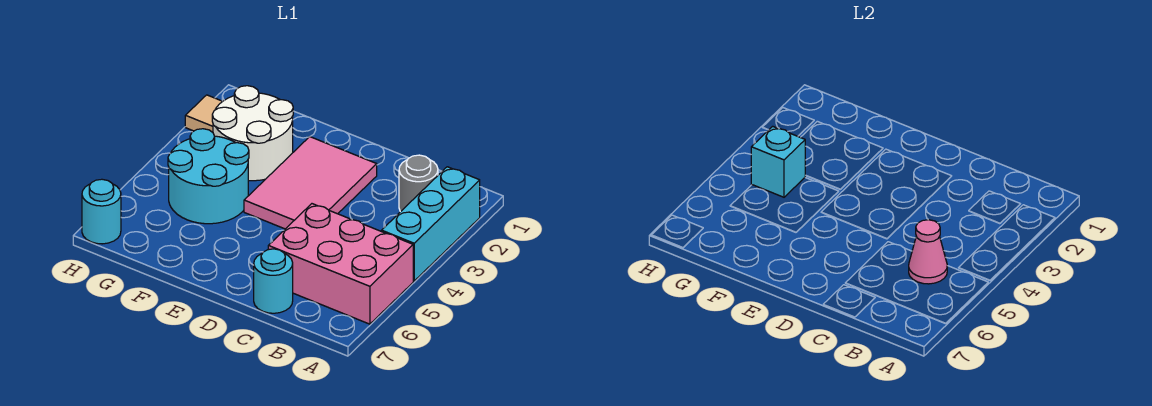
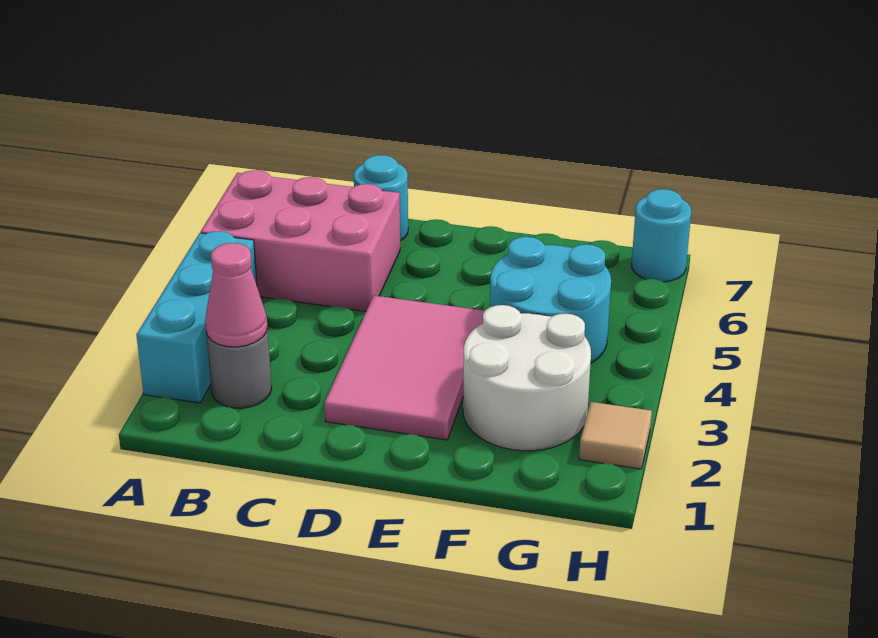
pink 1x1 cone [909,220,947,284] -> pink 1x1 cone moved to [205,243,267,347]
cyan 1x1 brick [751,126,806,197] -> none

